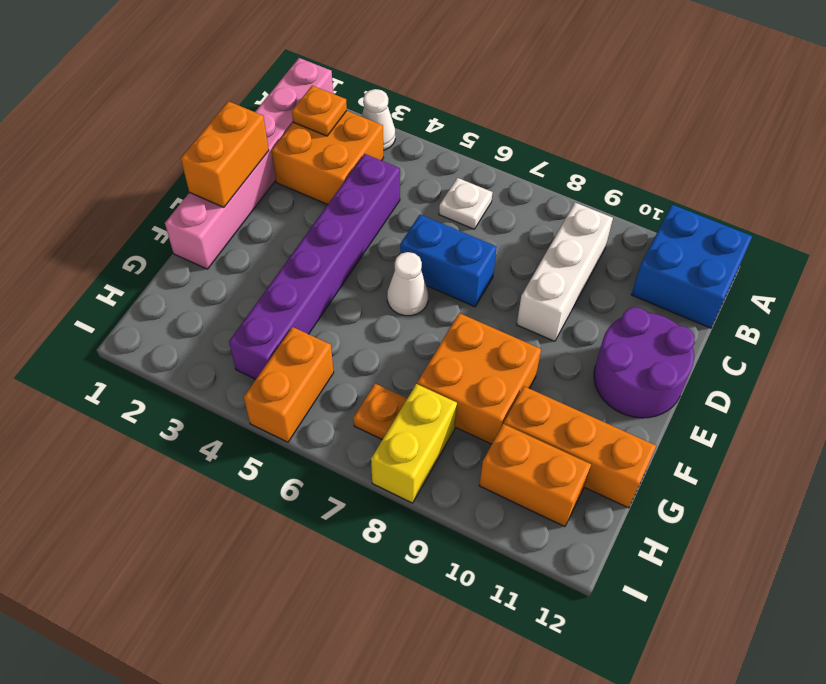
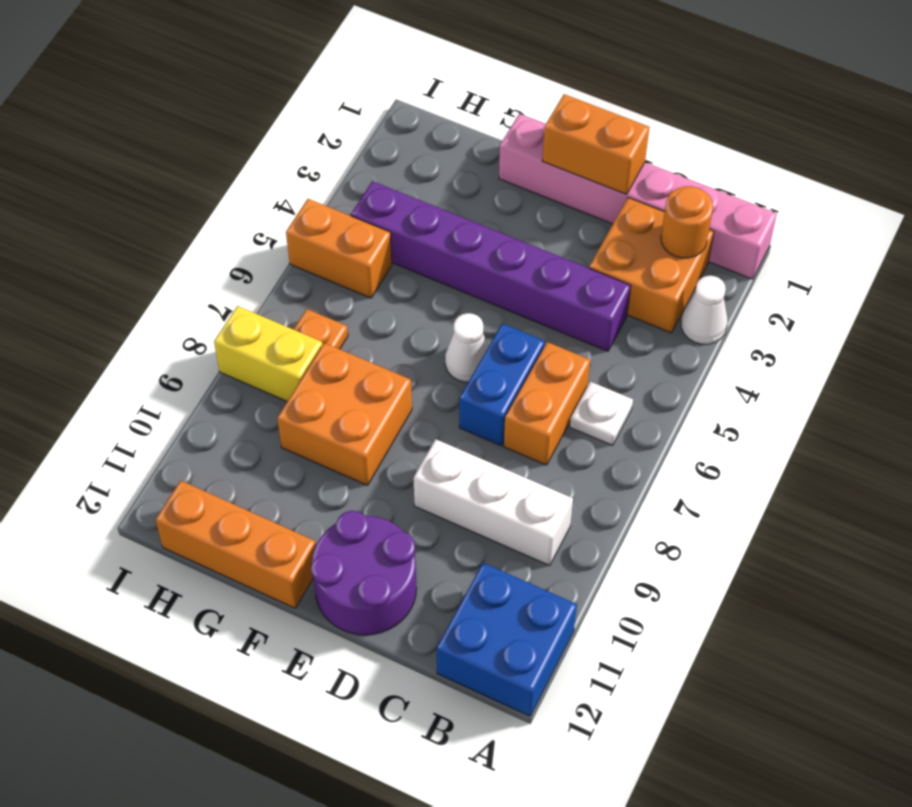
orange 1x1 plate [292,86,347,136] -> orange 1x1 round brick [661,186,713,258]
orange 1x3 brick [504,386,656,508] -> orange 1x3 brick turned to [155,480,316,608]
orange 1x2 brick [479,424,591,527] -> orange 1x2 brick moved to [504,342,590,465]

